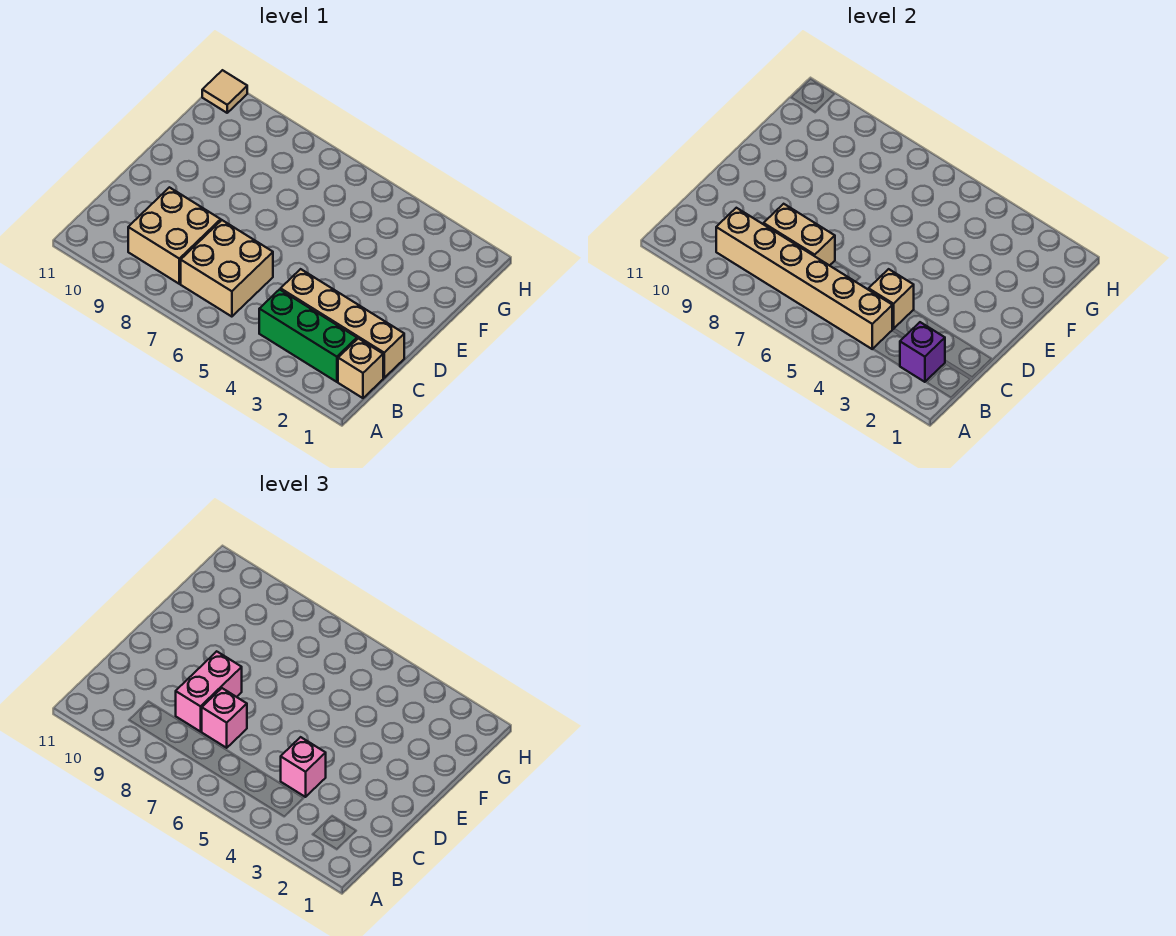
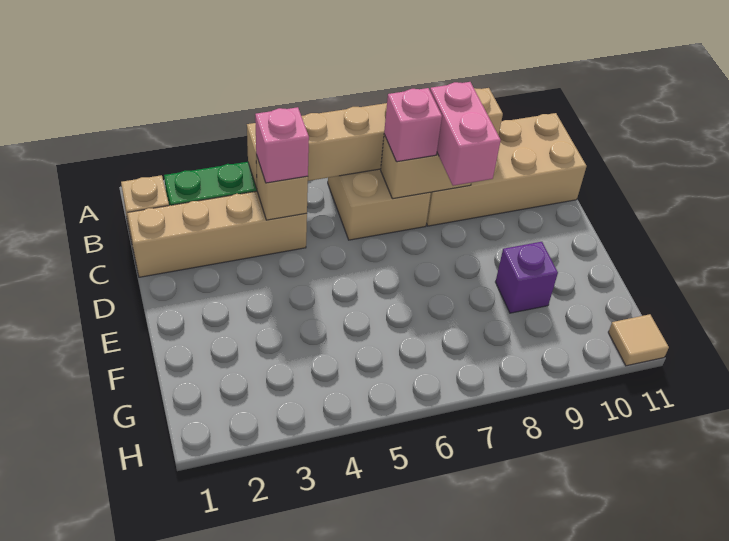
purple 1x1 brick [900,322,945,382] -> purple 1x1 brick moved to [496,242,558,313]
tan 2x2 brick [128,187,221,284] -> tan 2x4 brick [426,113,587,226]

